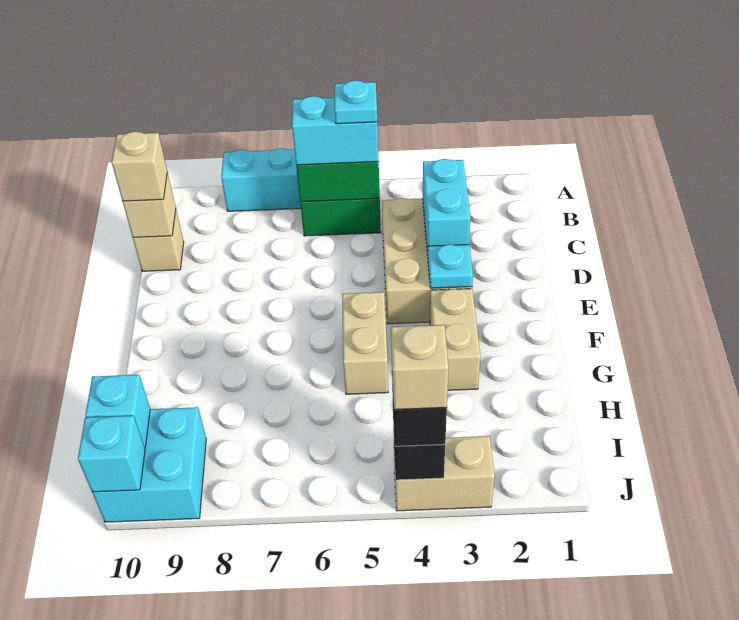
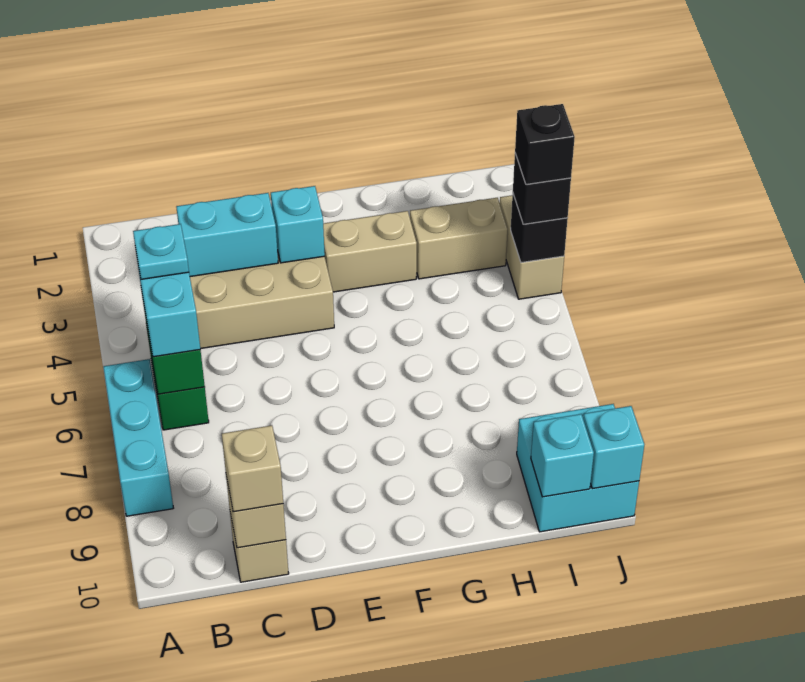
cyan 1x1 plate [428,244,473,288] -> cyan 1x1 brick [271,186,325,263]
tan 1x2 brick [342,292,388,394] -> tan 1x2 brick moved to [410,198,508,279]
tan 1x1 brick [391,325,449,410] -> black 1x1 brick [515,104,575,184]

